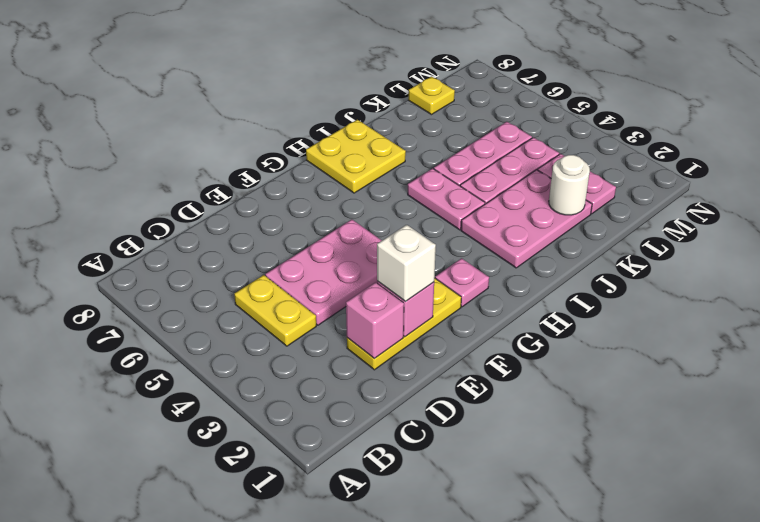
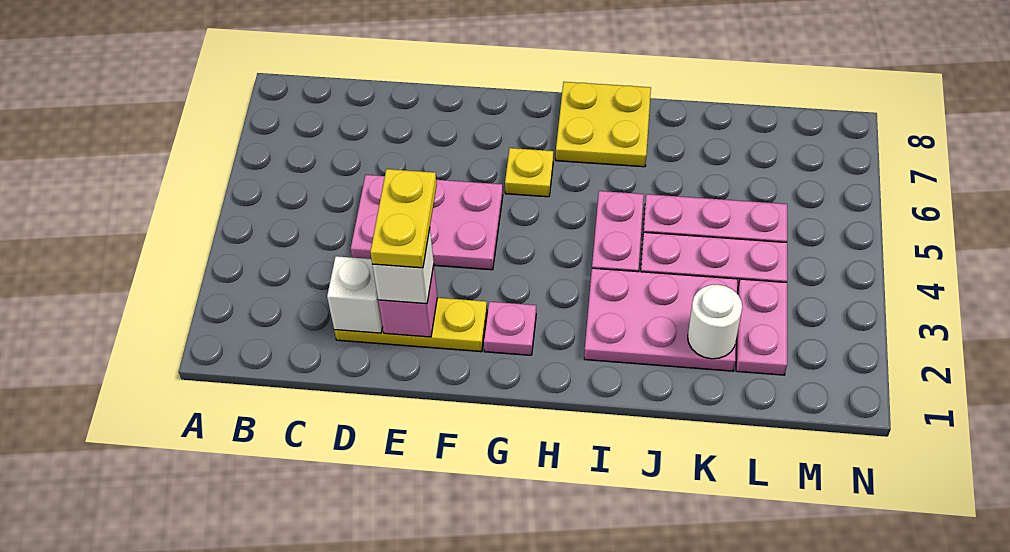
yellow 1x2 plate [234,275,316,346] -> yellow 1x2 plate moved to [370,169,437,268]
pink 1x1 brick [346,282,404,359] -> white 1x1 brick [327,256,383,333]
yellow 1x1 plate [408,77,455,115] -> yellow 1x1 plate moved to [505,148,553,197]

